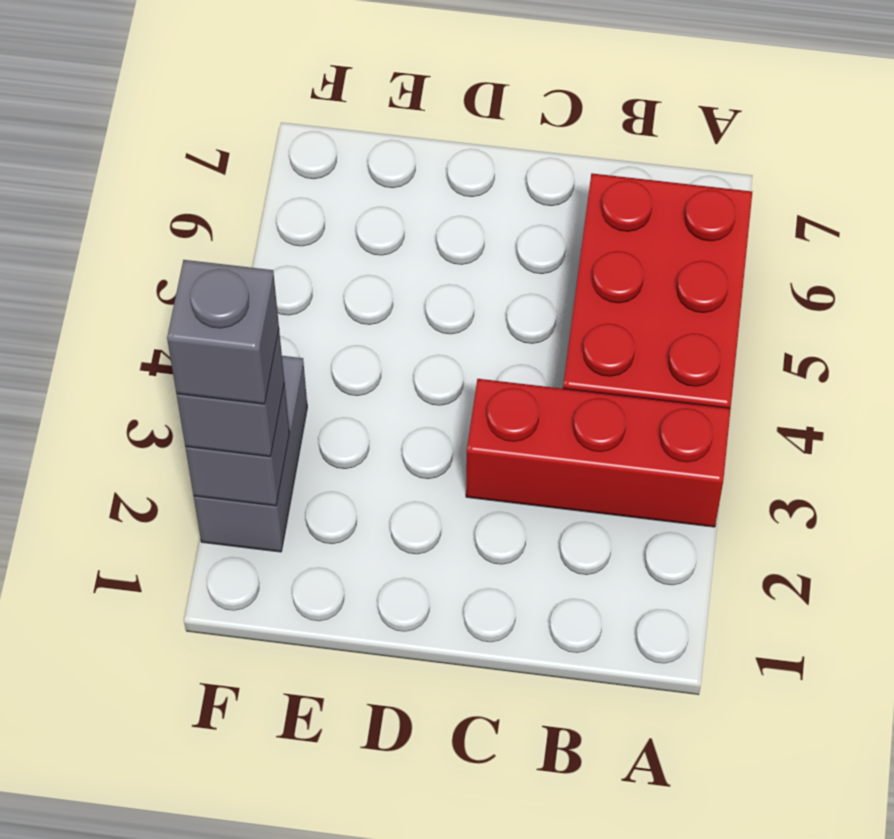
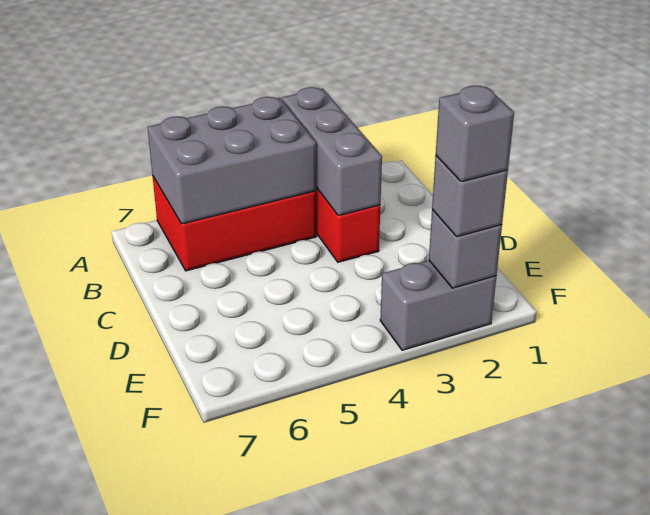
none -> grey 1x3 brick [282,87,382,216]
none -> grey 2x3 brick [148,97,316,224]

